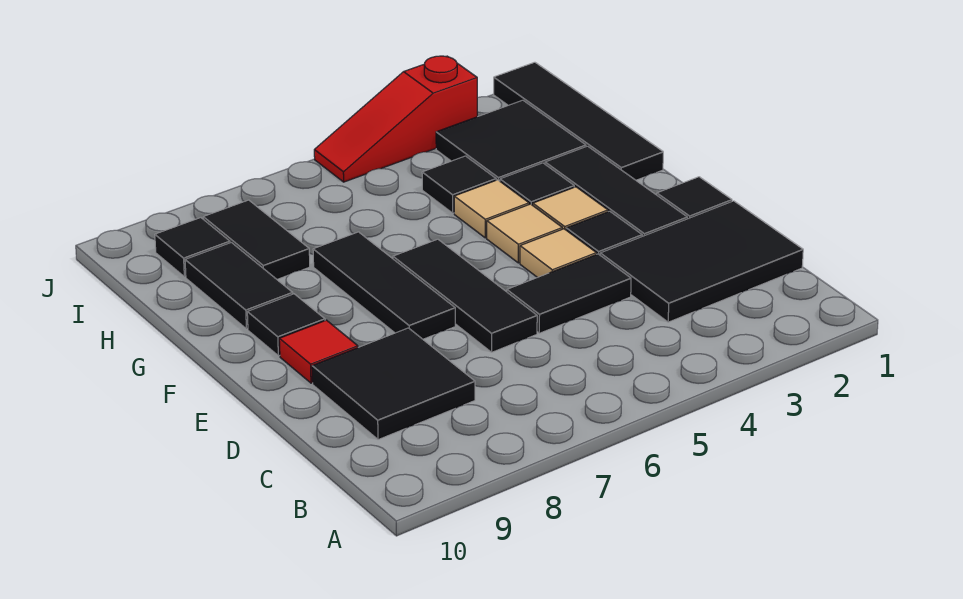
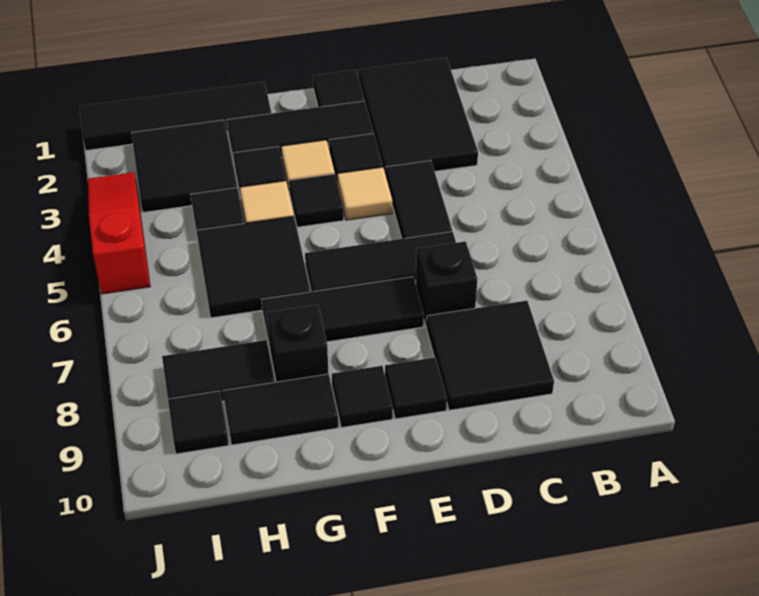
none -> black 1x1 brick [416,241,477,326]
red 1x1 tile [279,320,358,383] -> black 1x1 tile [385,357,447,419]
tan 1x1 tile [487,204,562,263] -> black 1x1 tile [289,174,344,227]
none -> black 2x2 tile [196,216,311,318]
none -> black 1x1 brick [267,305,329,382]
red 1x3 slope [314,56,477,182] -> red 1x3 slope turned to [88,172,150,294]

